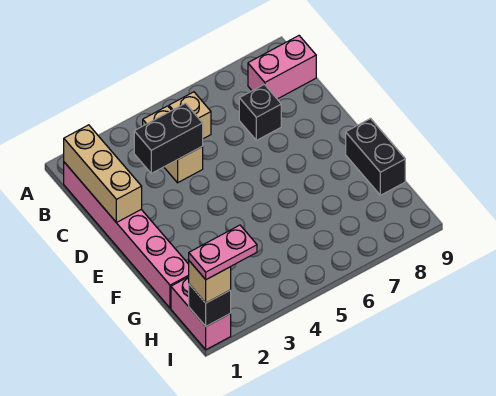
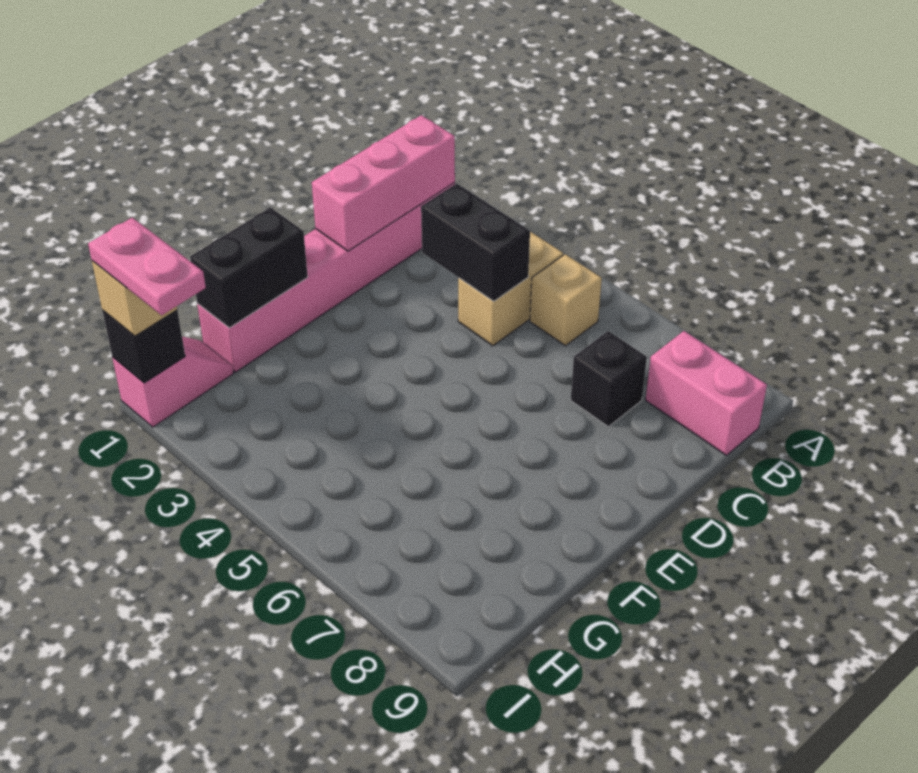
tan 1x3 brick [64,125,142,223] -> pink 1x3 brick [312,115,455,251]
black 1x2 brick [346,119,405,195] -> black 1x2 brick moved to [190,207,308,328]
pink 1x2 brick [171,277,231,350] -> pink 1x2 slope [112,337,234,427]

